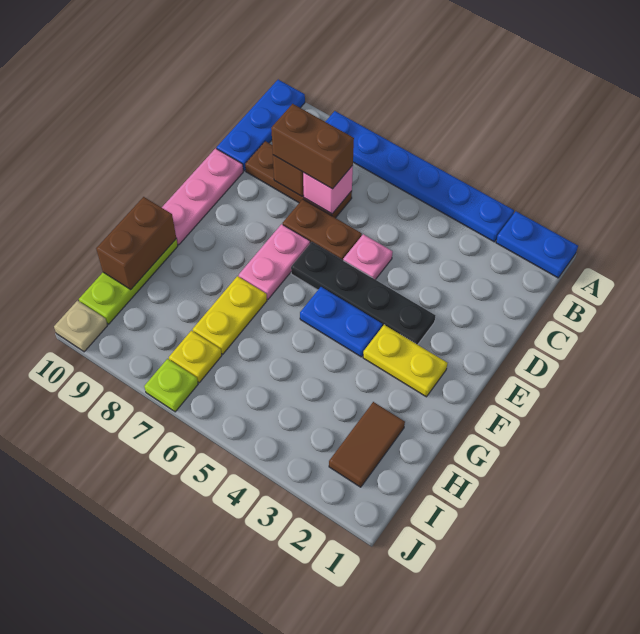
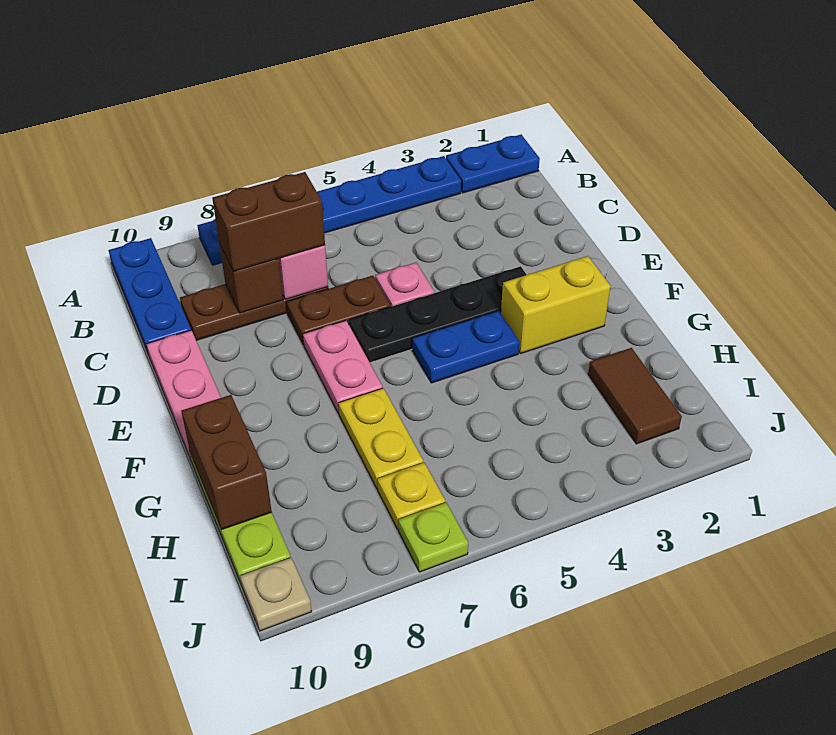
yellow 1x2 plate [363,325,448,397] -> yellow 1x2 brick [501,256,610,353]

